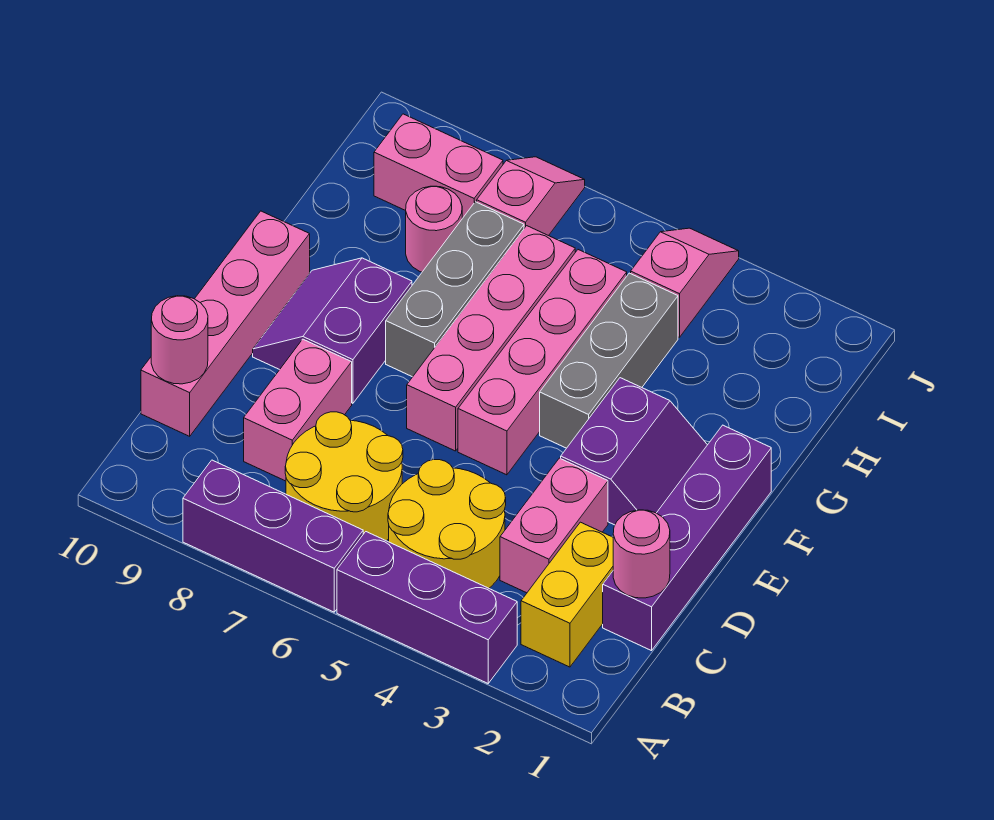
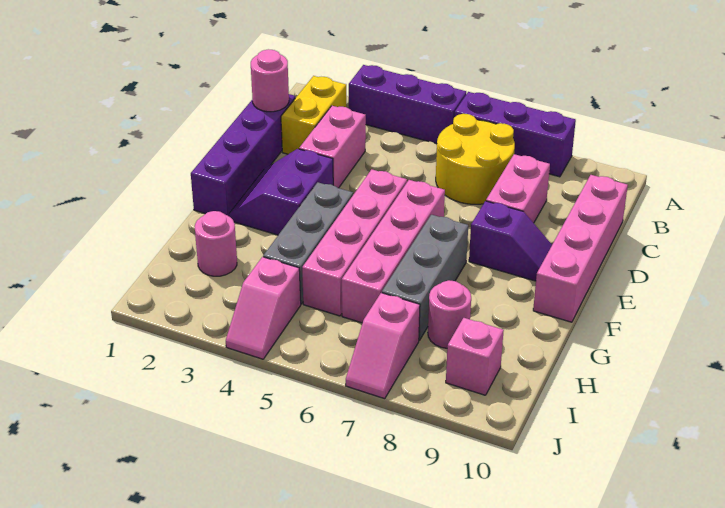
yellow 2x2 round brick [388,460,506,588] -> none
pink 1x1 round brick [151,296,208,384] -> pink 1x1 round brick moved to [195,211,237,276]
purple 2x2 slope [253,258,412,403] -> purple 1x2 slope [469,201,552,281]
pink 1x2 brick [374,114,503,219] -> pink 1x1 brick [446,318,504,395]

